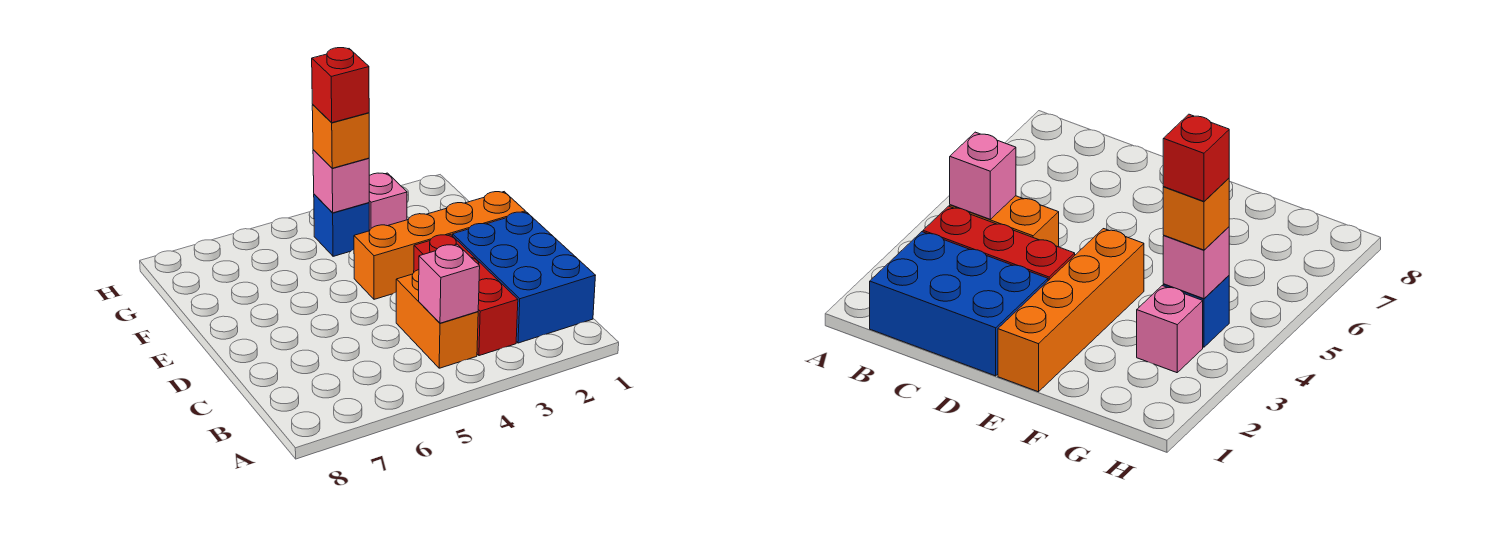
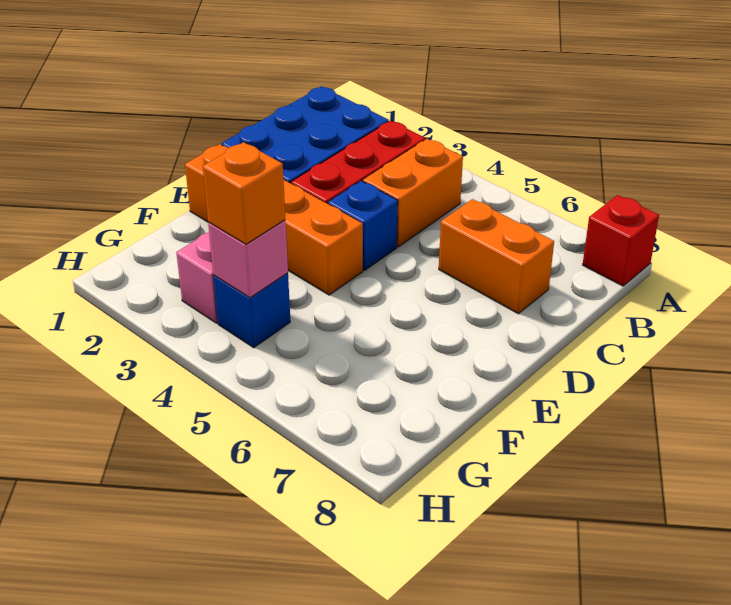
pink 1x1 brick [419,244,480,323] -> none
none -> orange 1x2 brick [439,199,554,314]
none -> blue 1x1 brick [328,181,398,270]
red 1x1 brick [312,48,369,123] -> red 1x1 brick moved to [583,195,659,286]

